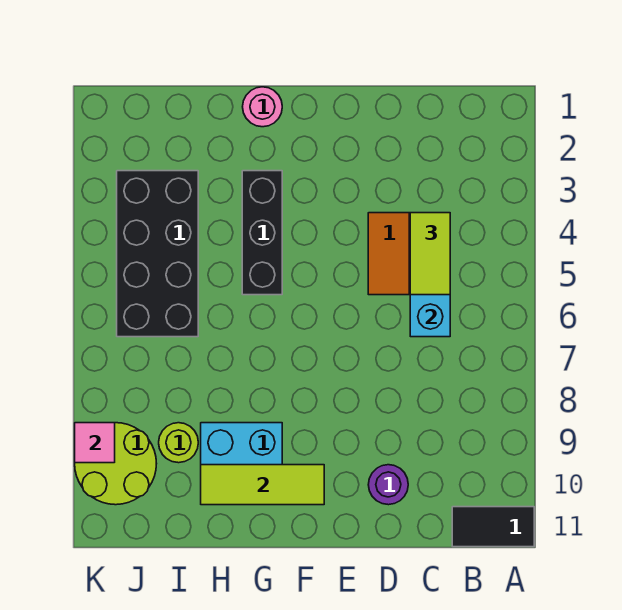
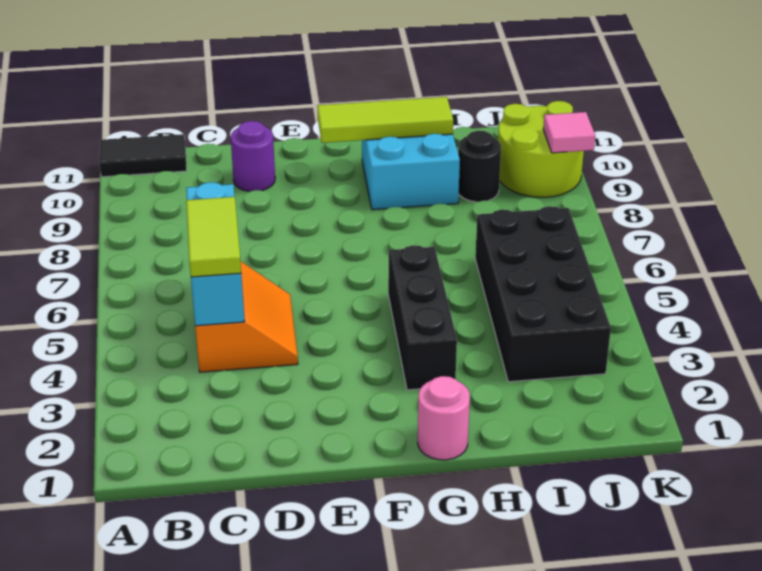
lime 1x1 round brick [159,423,198,463] -> black 1x1 round brick [458,131,501,202]

